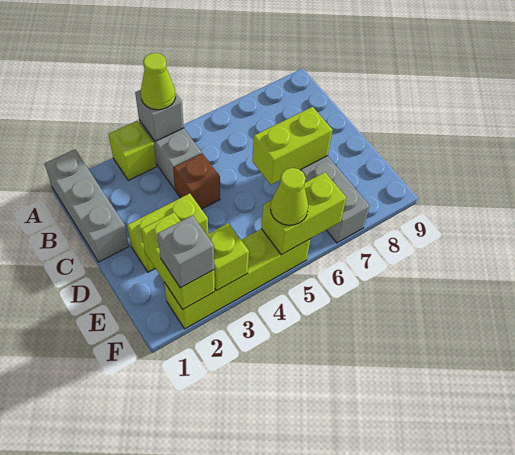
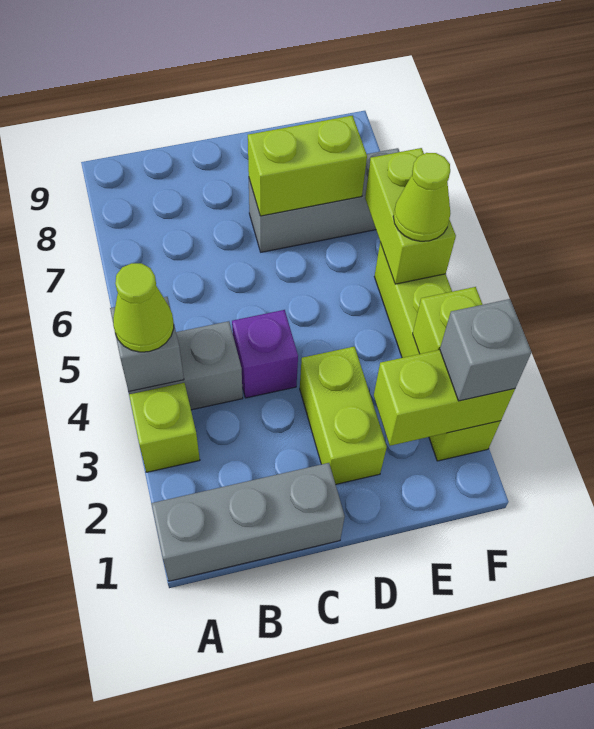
brown 1x1 brick [173,153,220,209] -> purple 1x1 brick [232,310,298,398]
lime 1x2 brick [252,107,332,185] -> lime 1x2 brick turned to [248,115,367,216]

